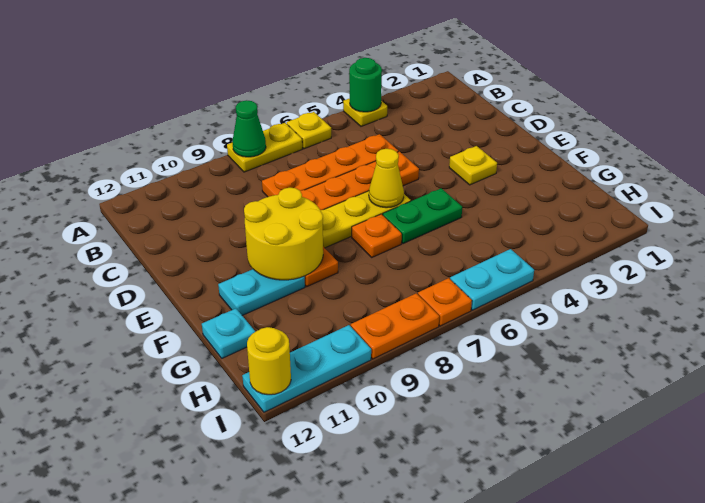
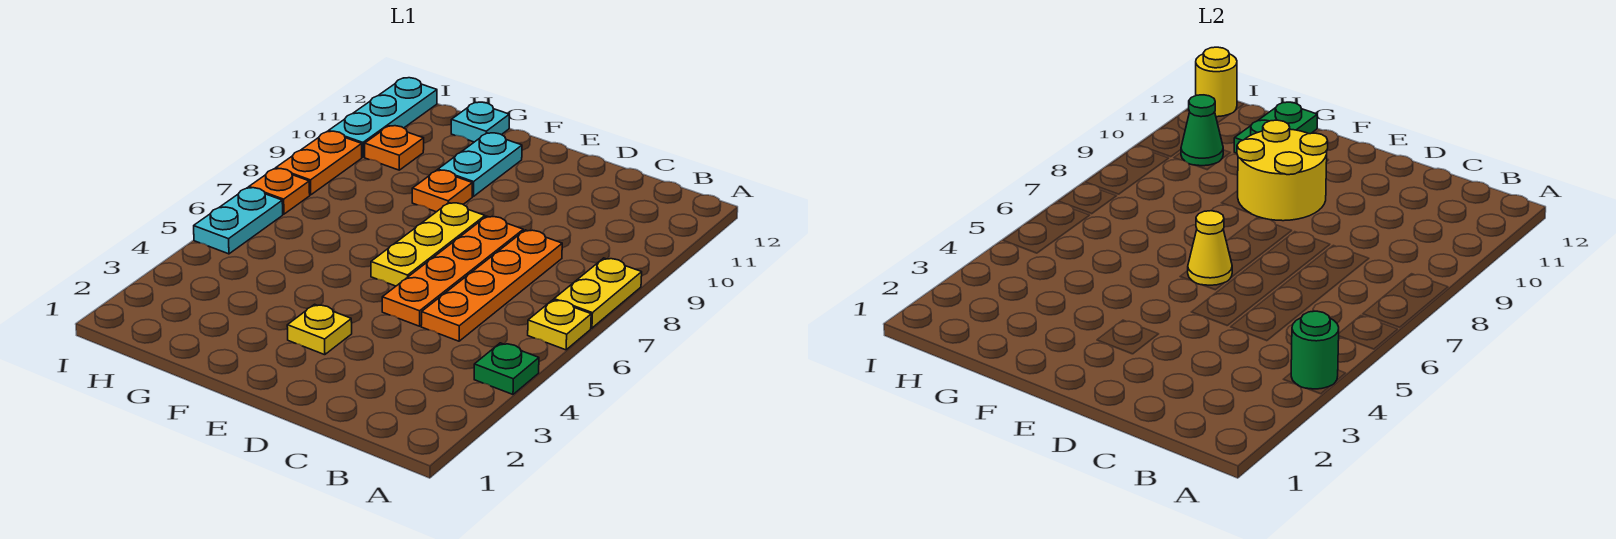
yellow 1x1 plate [343,98,387,126] -> green 1x1 plate [474,343,539,394]
green 1x1 cone [232,100,266,157] -> green 1x1 cone moved to [1181,95,1223,166]
green 1x2 plate [383,188,462,244] -> green 1x2 plate moved to [1234,102,1317,153]
orange 1x1 plate [352,214,402,257] -> orange 1x1 plate moved to [365,126,424,170]

